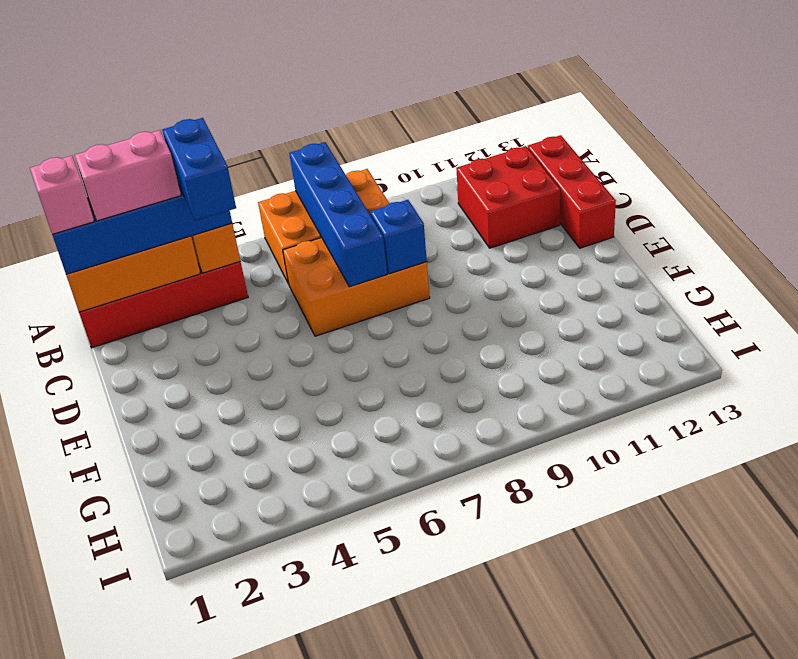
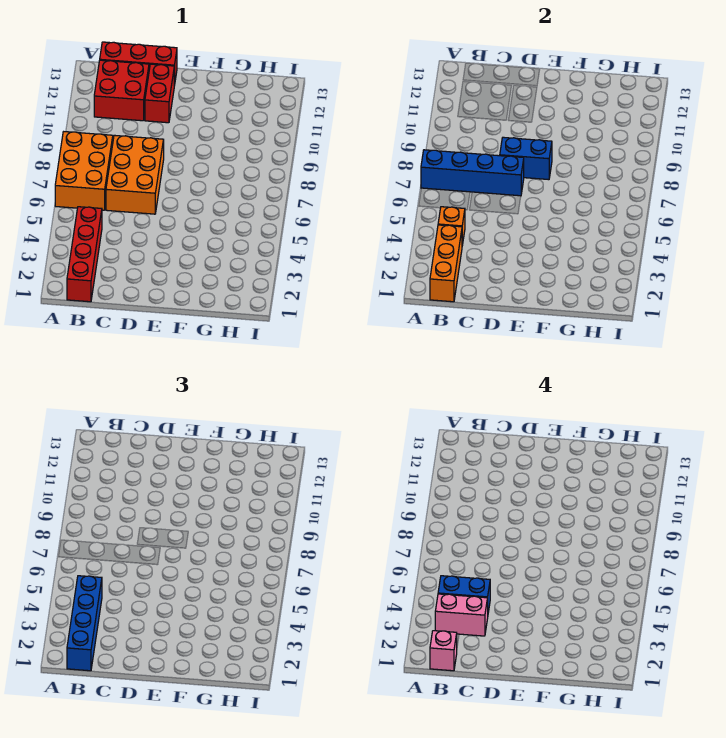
pink 1x2 brick [75,130,181,221] -> pink 1x2 brick turned to [435,594,488,636]
blue 1x1 brick [370,200,427,274] -> blue 1x2 brick [500,137,552,180]
none -> red 1x2 brick [145,64,174,123]

